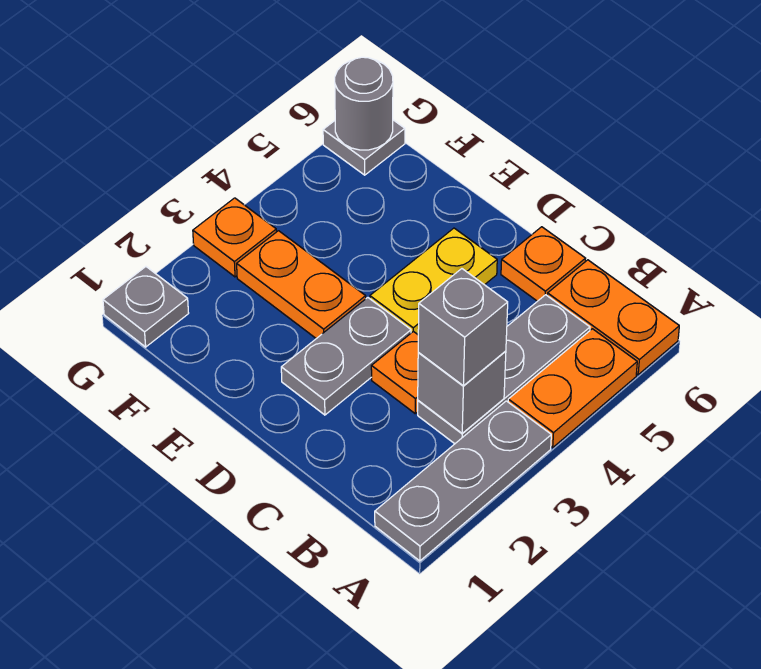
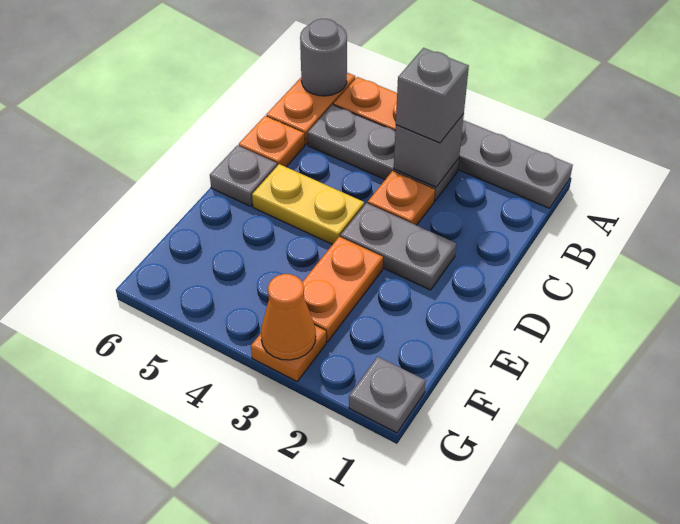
none -> orange 1x1 cone [261,274,316,360]
grey 1x1 plate [323,120,405,175] -> grey 1x1 plate moved to [210,145,277,206]
grey 1x1 round brick [335,57,393,150] -> grey 1x1 round brick moved to [300,19,347,96]

